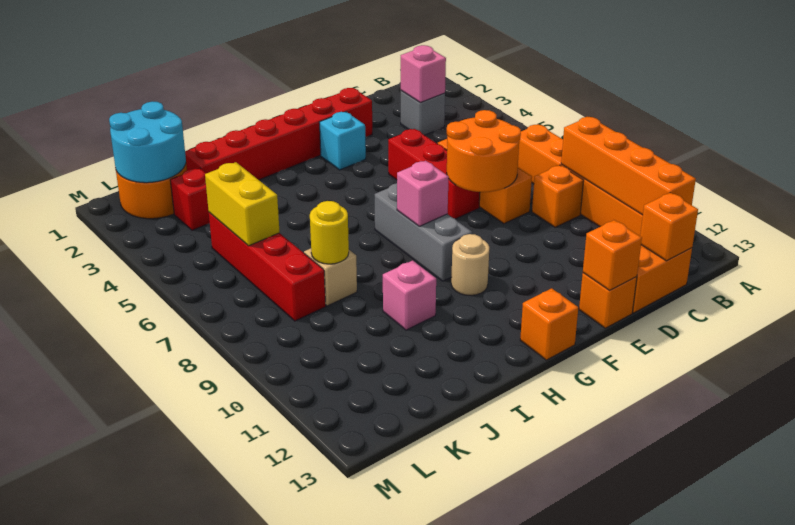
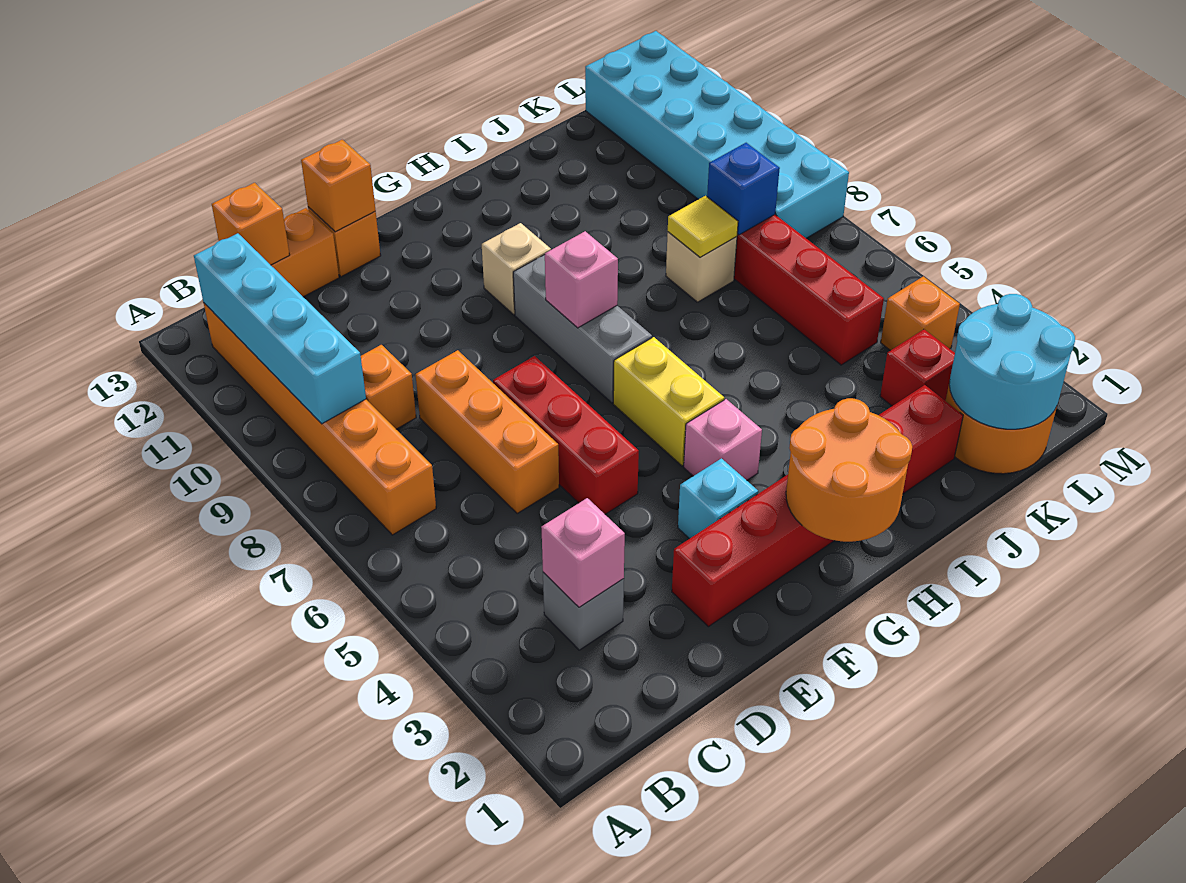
orange 1x4 brick [561,117,696,215] -> cyan 1x4 brick [194,233,366,424]
orange 2x2 round brick [447,110,521,192] -> orange 2x2 round brick moved to [786,398,912,542]
tan 1x1 round brick [451,234,489,295] -> tan 1x1 brick [482,223,551,314]
orange 1x1 brick [520,288,578,360] -> orange 1x1 brick moved to [881,276,960,351]
pink 1x1 brick [383,261,436,330] -> pink 1x1 brick moved to [684,399,762,480]
yellow 1x1 round brick [310,201,349,264] -> yellow 1x1 tile [668,196,738,257]
yellow 1x2 brick [205,162,280,246] -> yellow 1x2 brick moved to [613,337,724,466]
none -> blue 1x1 brick [707,143,780,235]
none -> cyan 2x6 brick [585,31,849,238]

